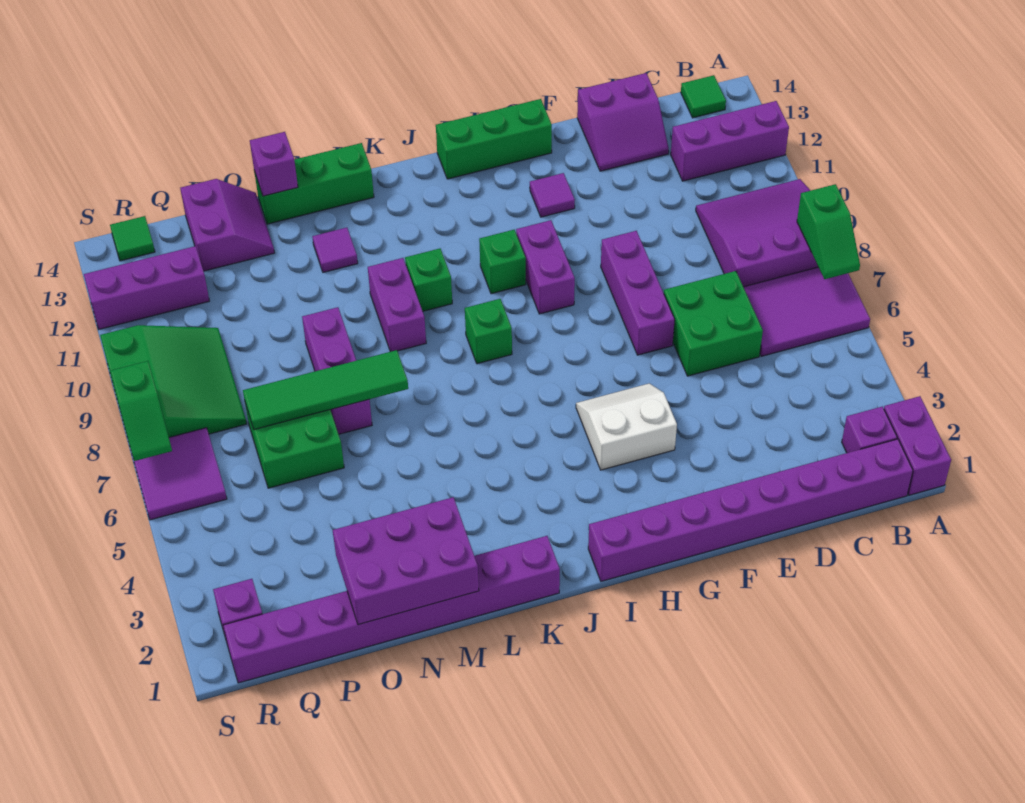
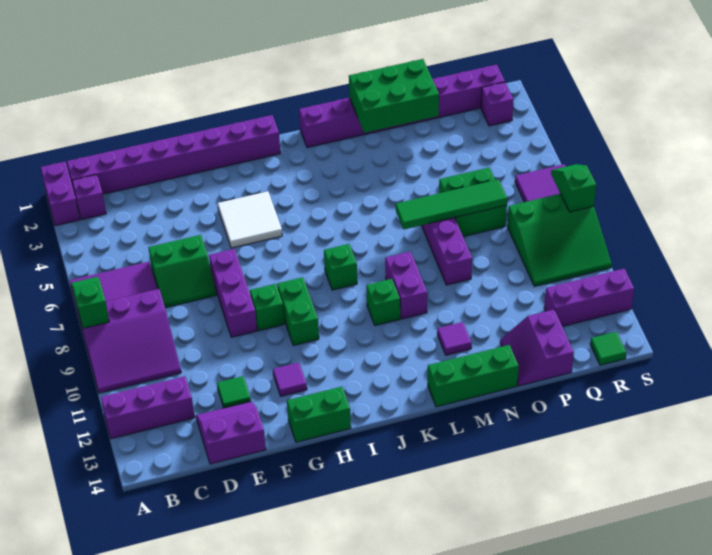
green 1x1 tile [681,75,726,118] -> green 1x1 tile moved to [217,376,251,408]
green 2x2 brick [664,271,763,376] -> green 2x2 slope [148,235,216,308]
white 2x2 slope [576,383,677,470] -> white 2x2 tile [218,191,282,248]
green 1x3 brick [436,99,552,179] -> green 1x2 brick [287,387,351,442]
purple 1x2 brick [516,220,575,314] -> green 1x2 brick [277,277,319,346]
green 1x1 brick [479,230,526,294] -> green 1x1 brick moved to [250,284,284,331]
purple 2x3 brick [333,497,479,625] -> green 2x3 brick [349,59,439,133]
purple 1x1 brick [250,132,298,196] -> none
green 3x3 slope [100,325,247,438] -> green 3x3 slope turned to [507,194,612,286]

